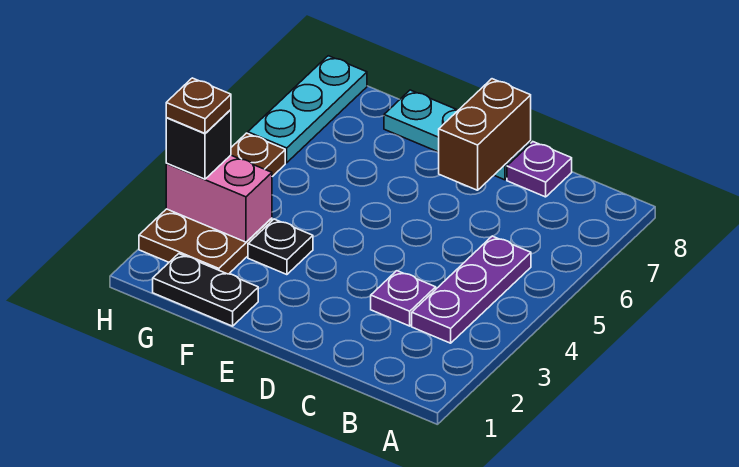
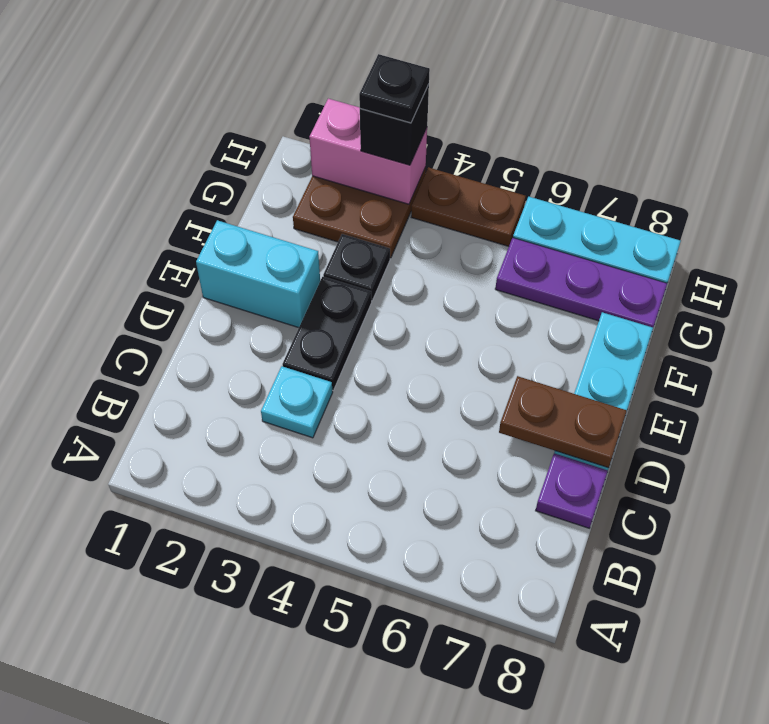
purple 1x3 plate [412,236,531,343] -> purple 1x3 plate moved to [495,238,667,327]
purple 1x1 plate [371,271,436,326] -> cyan 1x1 plate [261,366,333,438]
brown 1x2 brick [439,79,531,190] -> brown 1x2 plate [499,376,627,468]
none -> cyan 1x2 brick [196,220,320,328]
black 1x2 plate [153,254,258,326] -> black 1x2 plate moved to [282,277,372,390]
pink 1x2 brick [166,155,272,242] -> pink 1x2 brick turned to [309,99,427,204]
brown 1x1 plate [166,78,231,134] -> black 1x1 plate [359,54,430,123]

